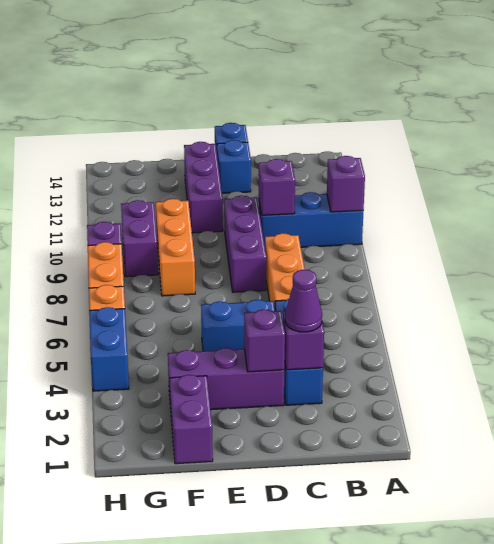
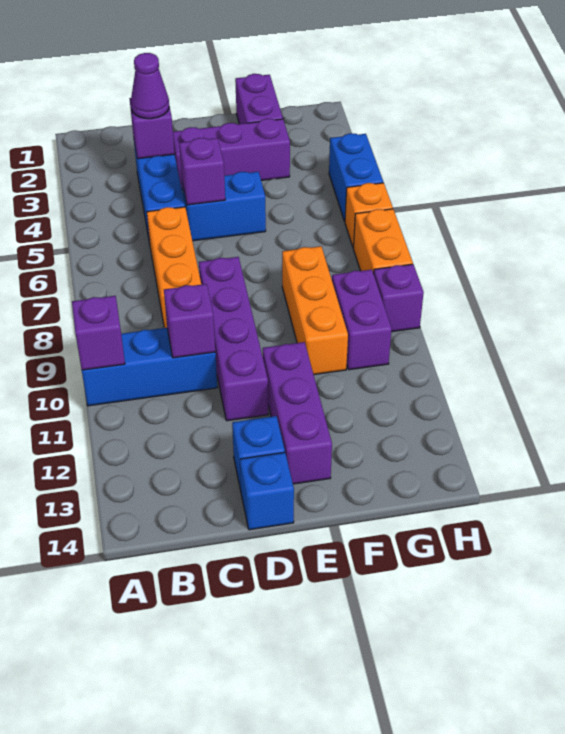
purple 1x1 brick [244,309,285,372] -> purple 1x1 brick moved to [179,138,225,205]
purple 1x3 brick [224,195,266,292] -> purple 1x4 brick [199,257,268,421]

